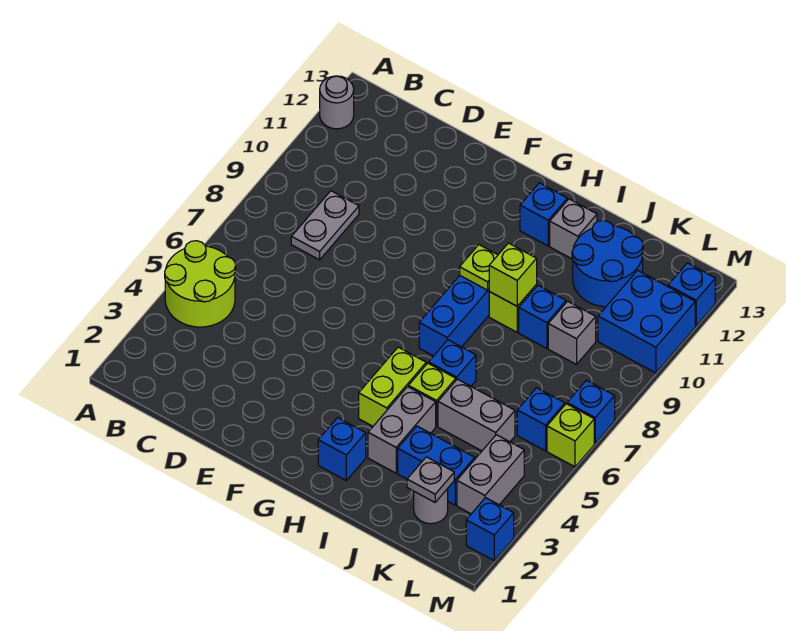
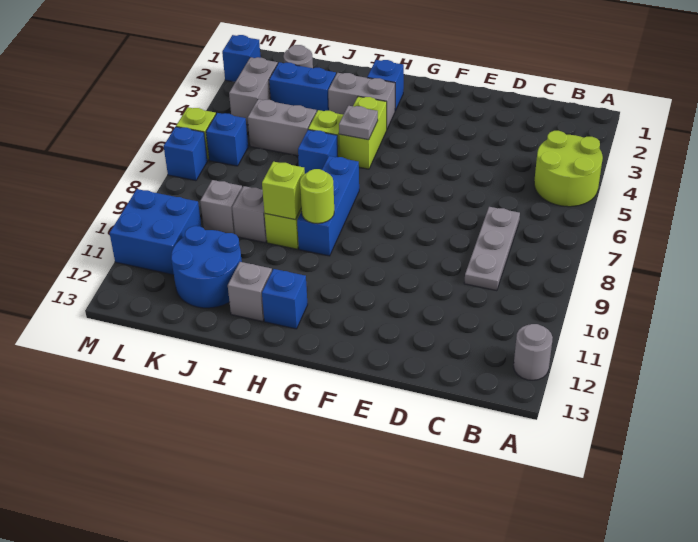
grey 1x2 plate [291,191,359,260] -> grey 1x3 plate [464,207,520,291]
lime 1x1 plate [460,245,498,290] -> lime 1x1 round brick [300,169,334,224]
grey 1x2 brick [368,387,436,473] -> grey 1x2 brick turned to [328,73,395,129]
blue 1x1 brick [519,285,566,348] -> grey 1x1 brick [232,186,267,243]
grey 1x1 plate [407,457,454,502] -> grey 1x1 plate moved to [339,106,378,140]
blue 1x1 brick [668,263,715,326] -> none

